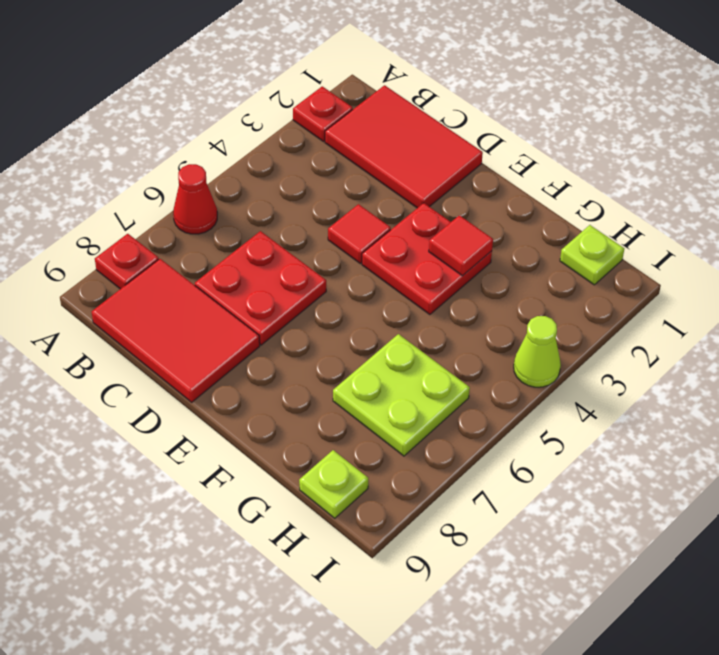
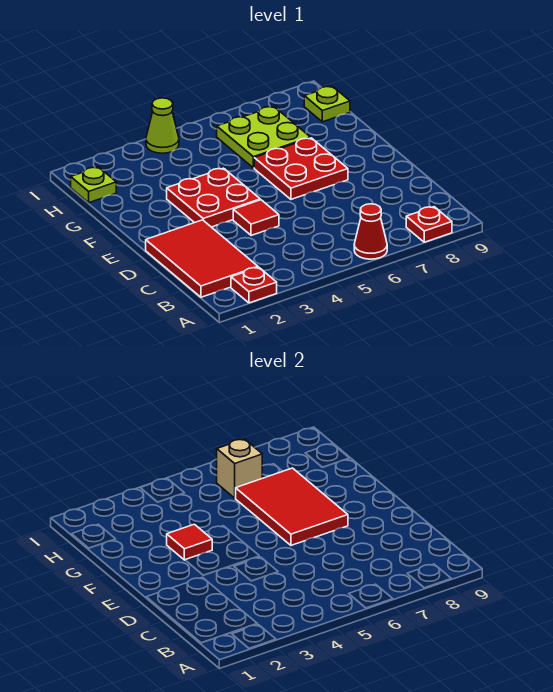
red 2x3 tile [92,259,260,402] -> red 2x3 tile moved to [236,468,348,545]
red 2x2 plate [195,231,326,345] -> red 2x2 plate moved to [254,138,348,199]
none -> tan 1x1 brick [217,439,262,498]

